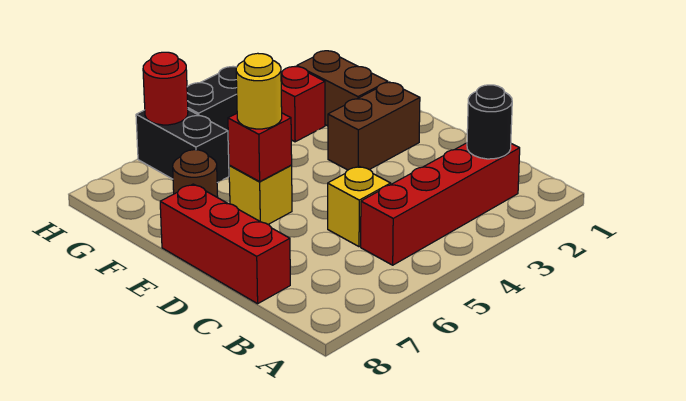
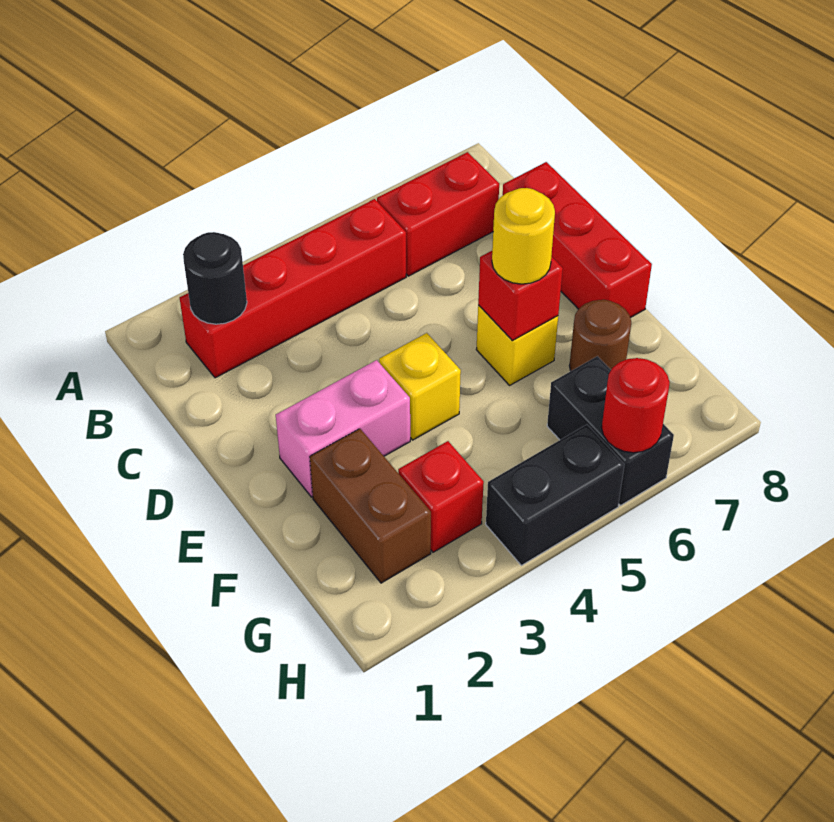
none -> red 1x2 brick [377,152,499,276]
yellow 1x1 brick [328,166,391,247] -> yellow 1x1 brick moved to [379,333,461,440]
brown 1x2 brick [328,82,420,170] -> pink 1x2 brick [276,360,410,497]

